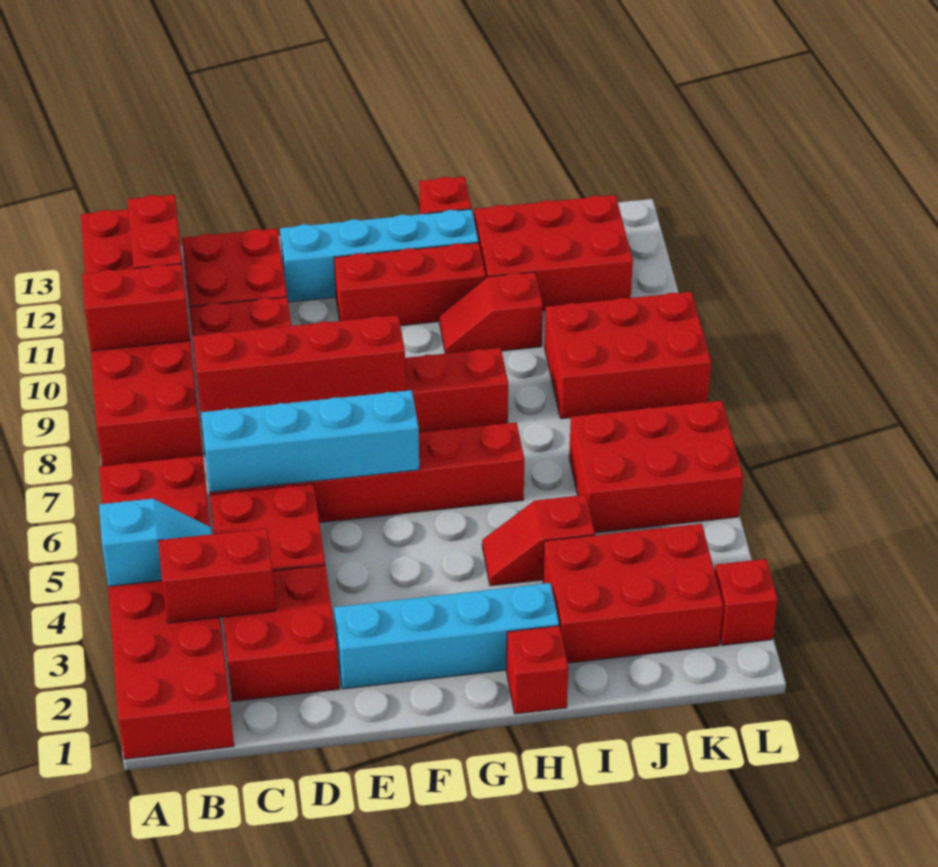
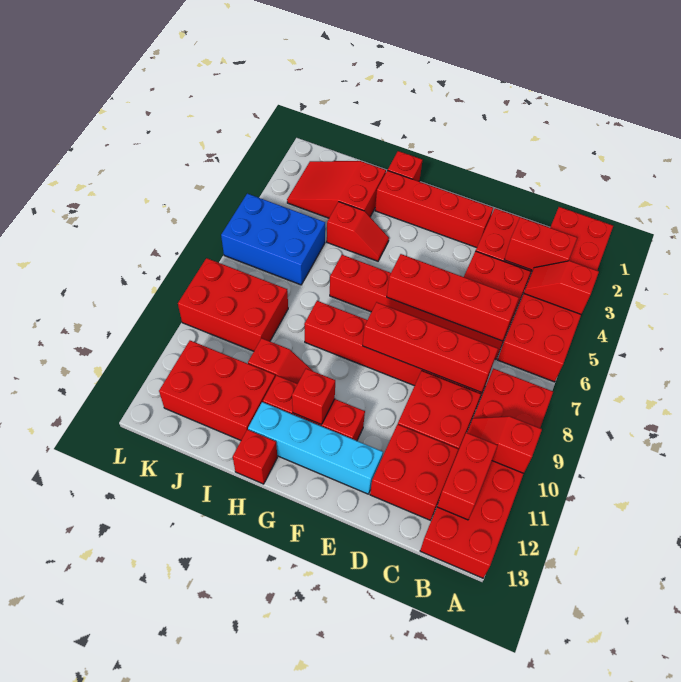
cyan 1x2 slope [99,499,211,586] -> red 1x2 slope [524,261,599,314]
red 1x2 brick [82,264,190,351] -> red 1x2 slope [467,416,542,473]
cyan 1x4 brick [201,390,419,492] -> red 1x4 brick [387,254,519,341]
cyan 1x4 brick [334,583,559,689] -> red 1x4 brick [375,170,493,248]
red 2x3 brick [543,524,723,663] -> red 2x3 slope [287,161,386,218]
red 2x3 brick [569,401,743,533] -> blue 2x3 brick [221,194,325,285]
red 1x1 brick [715,559,778,645] -> red 1x1 brick moved to [292,369,335,425]

